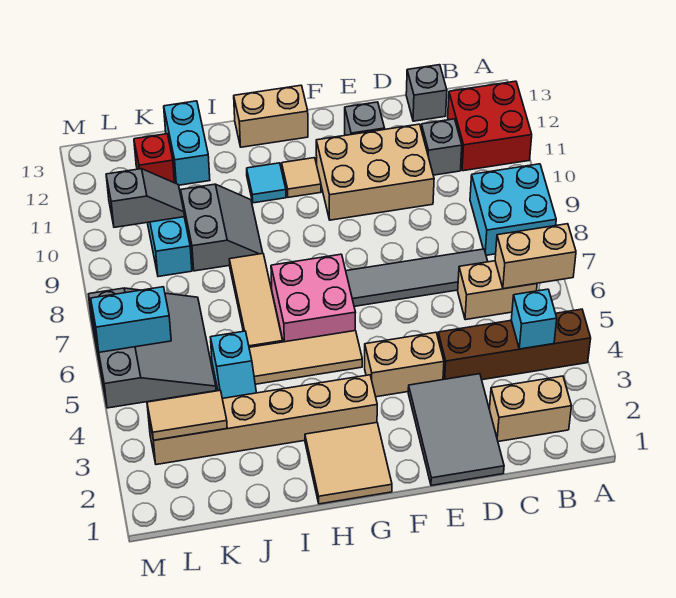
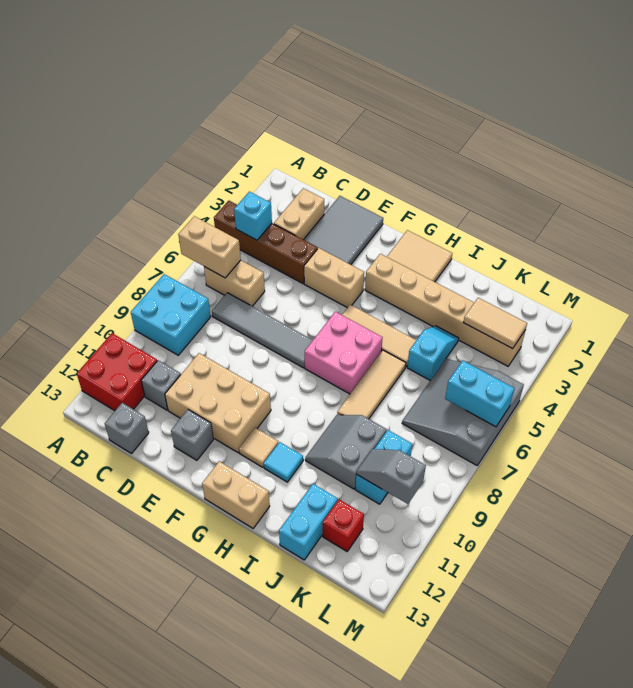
tan 1x2 brick [489,376,571,442] -> tan 1x2 brick turned to [274,188,324,240]

